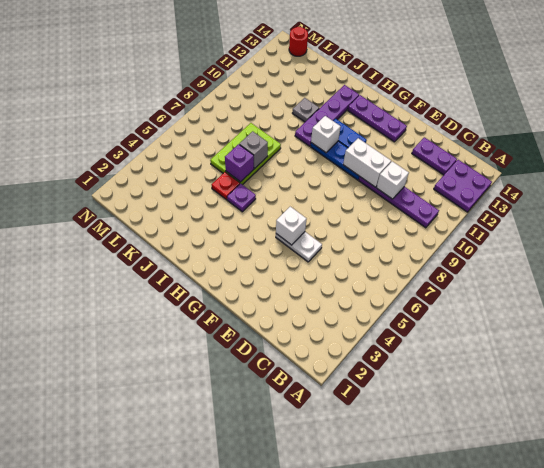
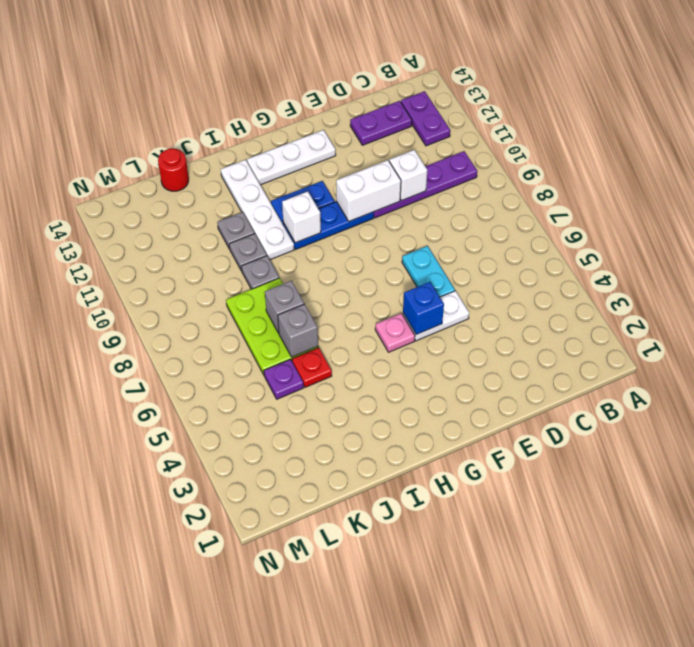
purple 2x2 plate [434,160,492,212] -> purple 1x2 plate [401,91,450,146]
none -> cyan 1x2 plate [402,246,455,297]
white 1x1 brick [276,207,307,245] -> blue 1x1 brick [403,282,444,335]
purple 1x3 plate [348,95,407,142] -> white 1x3 plate [247,130,336,185]
none -> pink 1x1 plate [375,313,415,352]
purple 1x1 plate [227,184,256,212] -> purple 1x1 plate moved to [264,359,304,399]
purple 1x4 plate [295,85,359,146] -> white 1x4 plate [221,160,294,260]
purple 1x1 brick [225,144,254,182] -> grey 1x1 brick [278,304,318,357]
none -> grey 1x1 plate [241,256,279,289]
none -> grey 1x1 plate [229,234,267,271]
red 1x1 round brick [289,27,308,56] -> red 1x1 round brick moved to [158,149,189,191]

